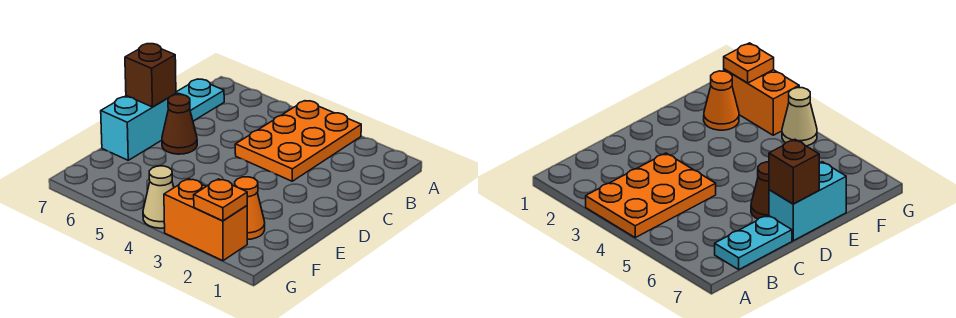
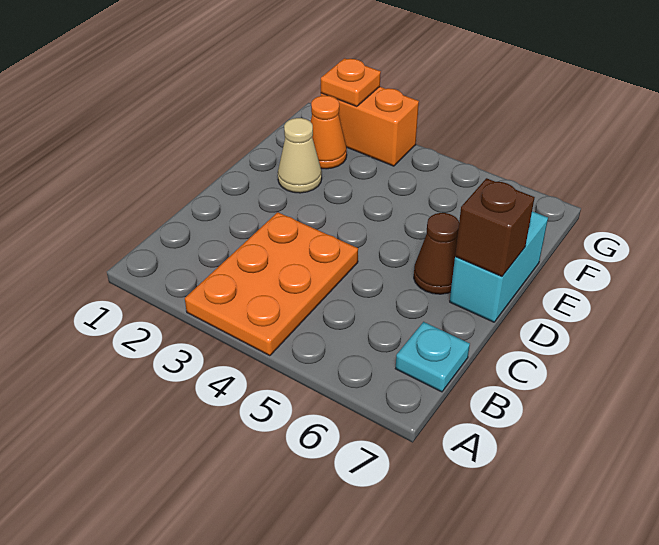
cyan 1x2 plate [176,79,224,121] -> cyan 1x1 plate [395,322,470,392]
tan 1x1 cone [143,166,174,228] -> tan 1x1 cone moved to [278,118,322,193]

